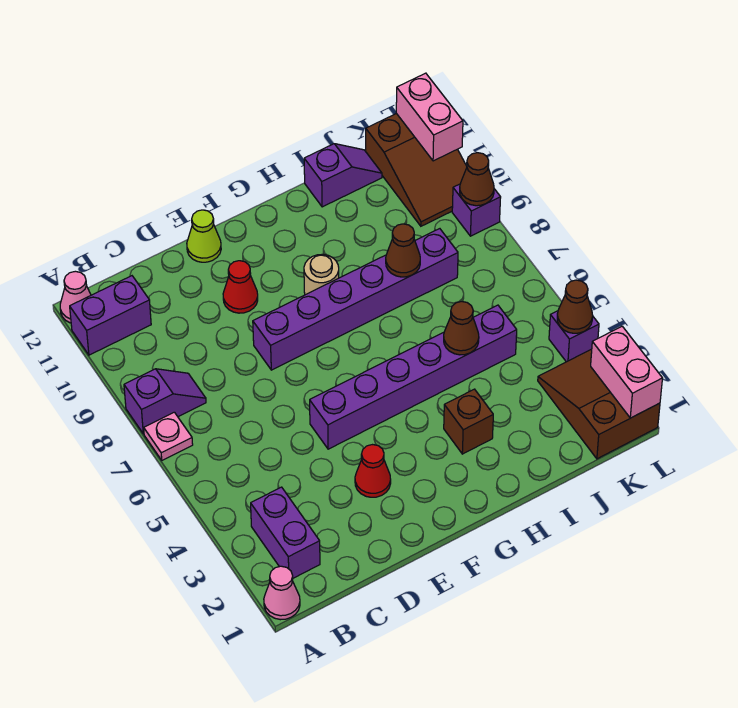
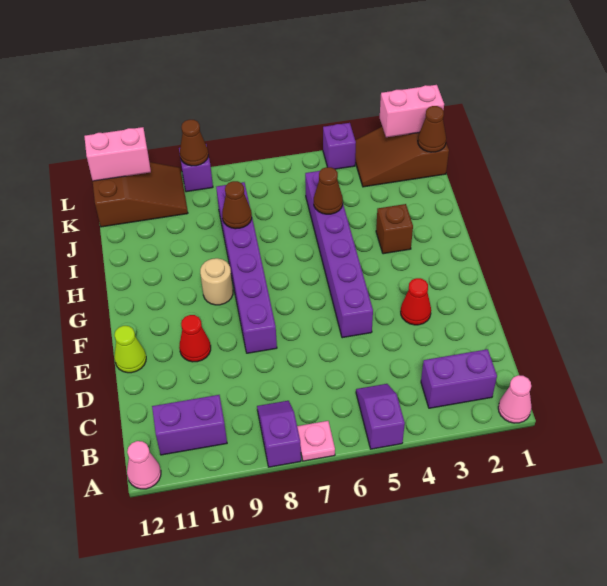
purple 1x2 brick [70,276,151,355] -> purple 1x2 brick turned to [152,395,227,455]
purple 1x2 slope [304,144,382,207] -> purple 1x2 slope moved to [356,384,405,449]
brown 1x1 cone [557,280,593,333] -> brown 1x1 cone moved to [418,106,446,152]

